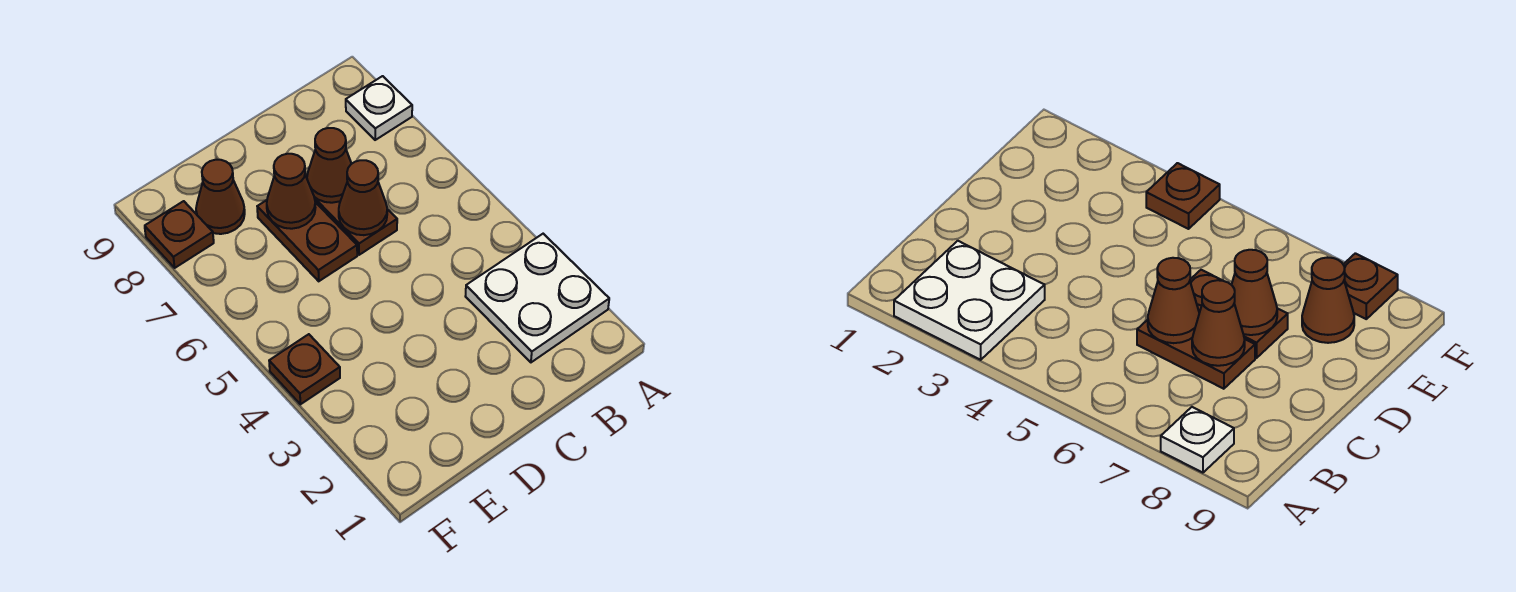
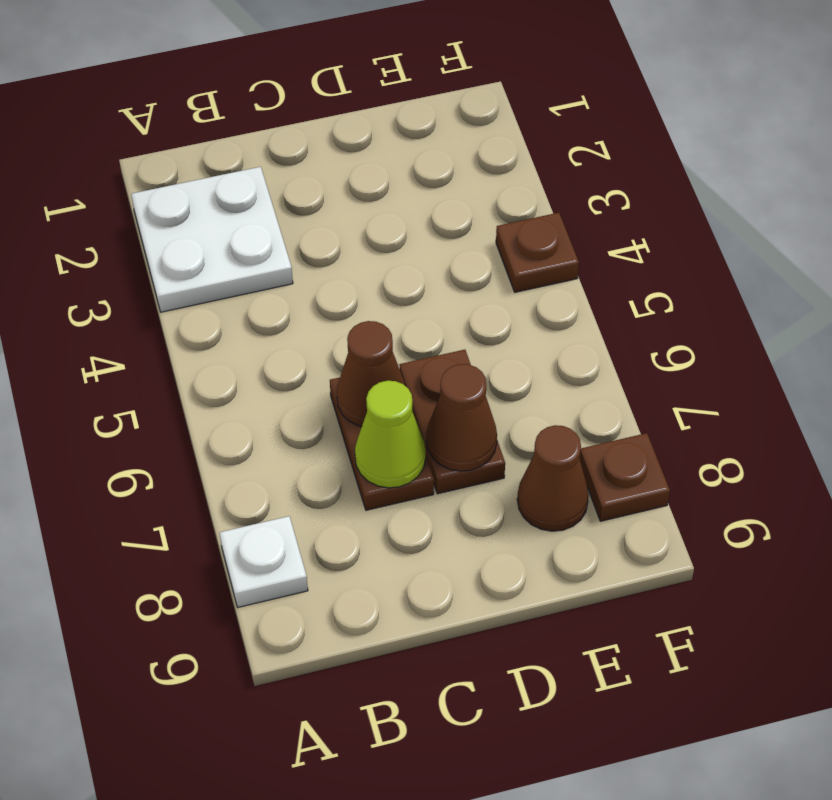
brown 1x1 cone [307,128,351,203] -> lime 1x1 cone [355,381,426,488]

